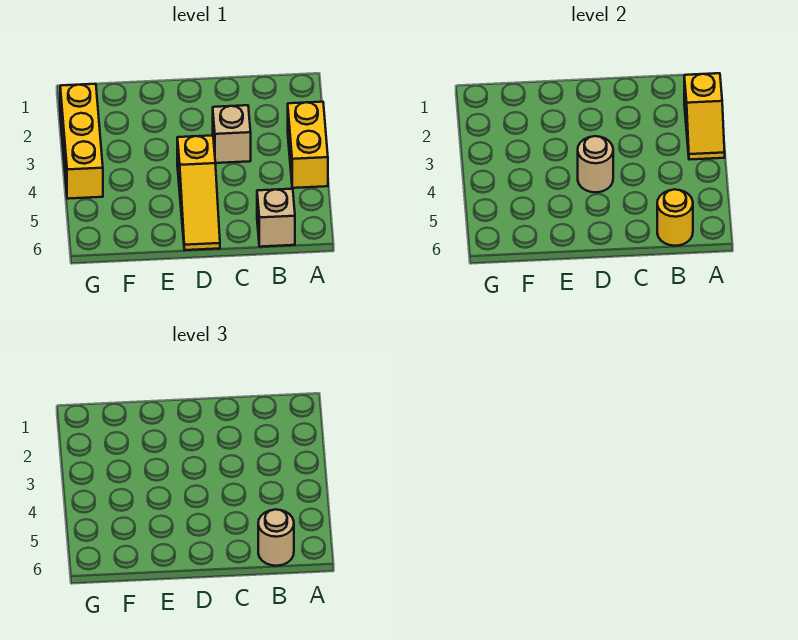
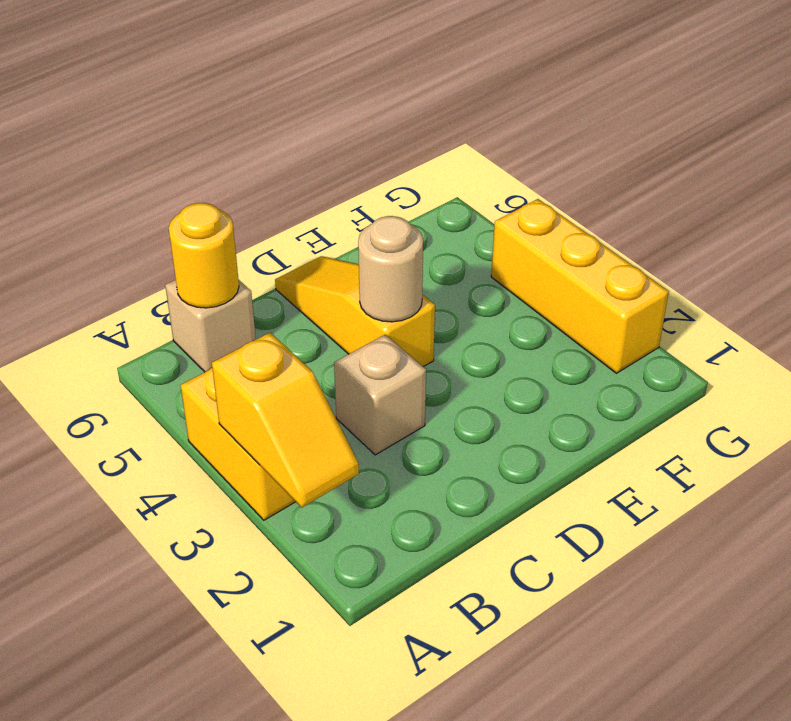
yellow 1x2 slope [684,73,725,160] -> yellow 1x2 slope turned to [212,333,359,507]
tan 1x1 round brick [258,509,294,566] -> none

